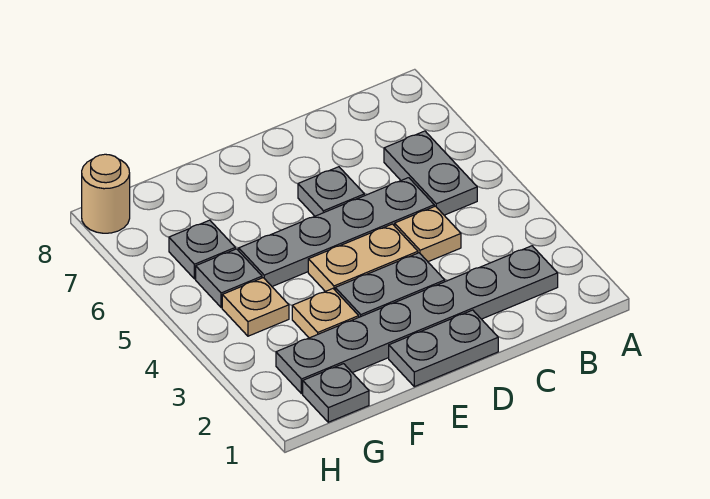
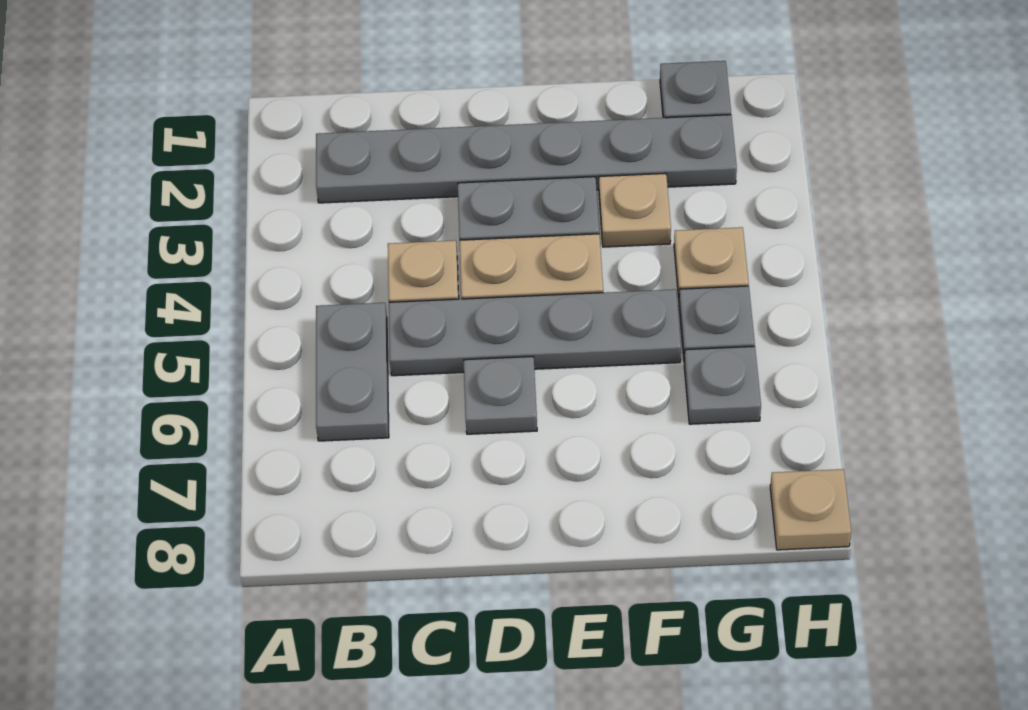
grey 1x2 plate [389,310,498,387] -> none
tan 1x1 round brick [82,154,130,233] -> tan 1x1 plate [770,469,851,550]

